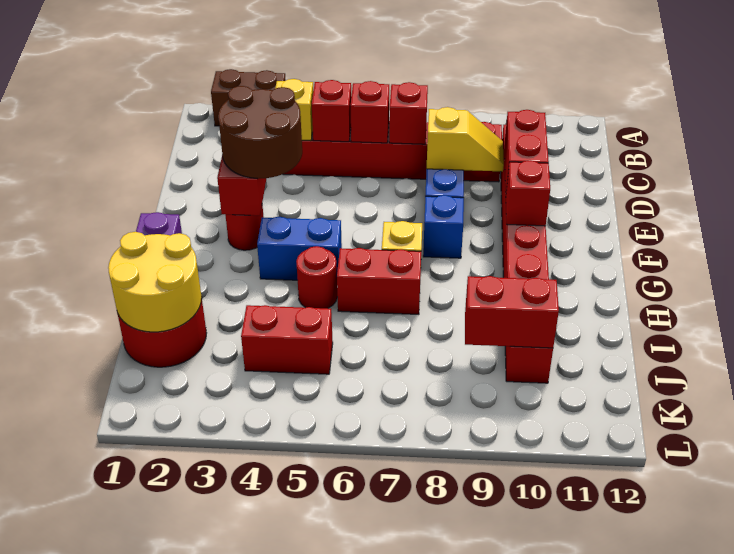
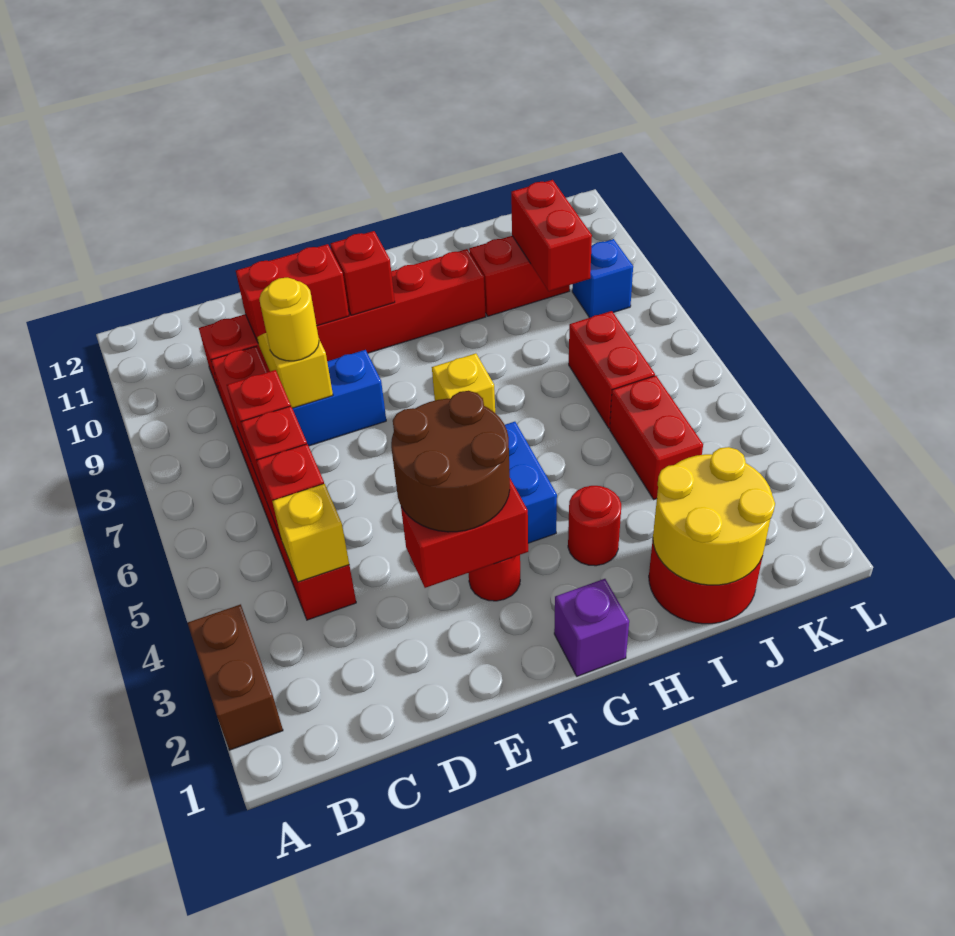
none -> yellow 1x1 round brick [259,278,319,361]
blue 1x1 brick [423,195,464,258] -> blue 1x1 brick moved to [572,239,633,318]
red 1x1 round brick [296,246,337,308] -> red 1x1 round brick moved to [568,486,621,566]
red 1x2 brick [337,248,421,314] -> red 1x2 brick moved to [569,311,655,428]

